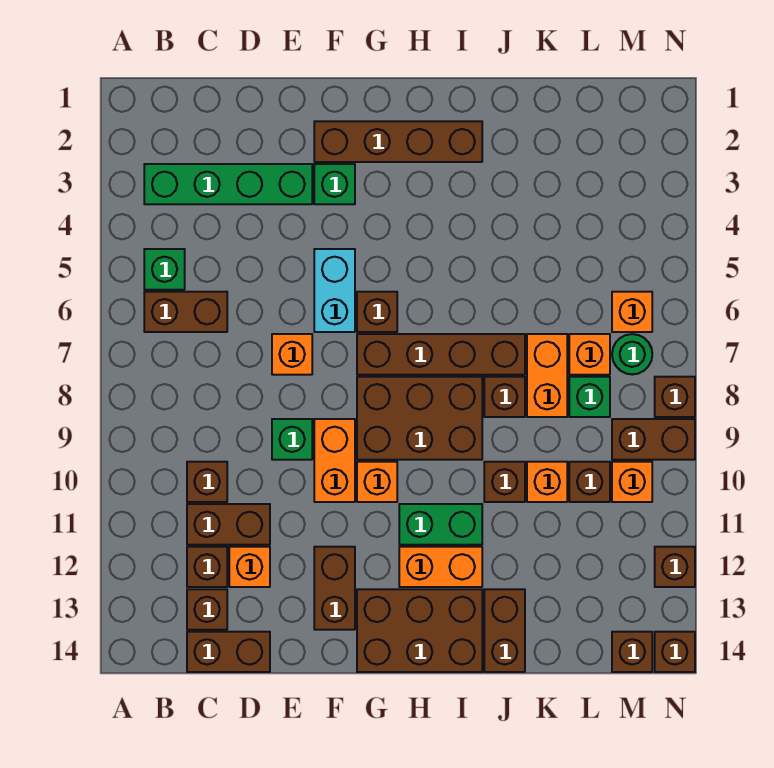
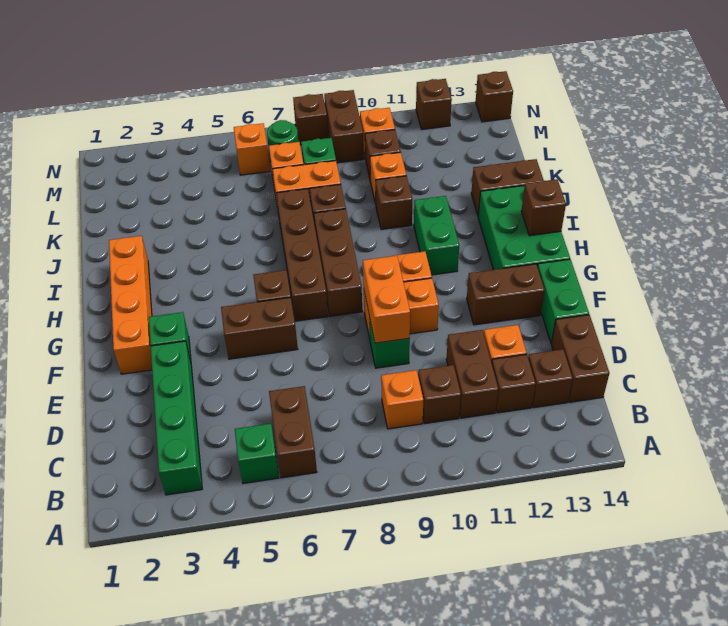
orange 1x1 brick [272,334,312,375] -> orange 1x1 brick moved to [381,370,423,429]
none -> green 1x2 brick [537,259,589,343]
brown 1x4 brick [314,121,482,162] -> orange 1x4 brick [109,236,152,374]
cyan 1x2 brick [314,249,355,332] -> brown 1x2 brick [221,297,298,359]
brown 2x3 brick [357,377,482,460] -> brown 1x3 brick [314,209,362,316]
brown 2x3 brick [357,589,482,672] -> green 2x3 brick [478,186,570,270]
orange 1x2 brick [399,547,482,587] -> orange 1x2 brick moved to [363,256,410,343]
brown 1x1 brick [612,632,652,672] -> brown 1x1 brick moved to [521,179,566,236]

